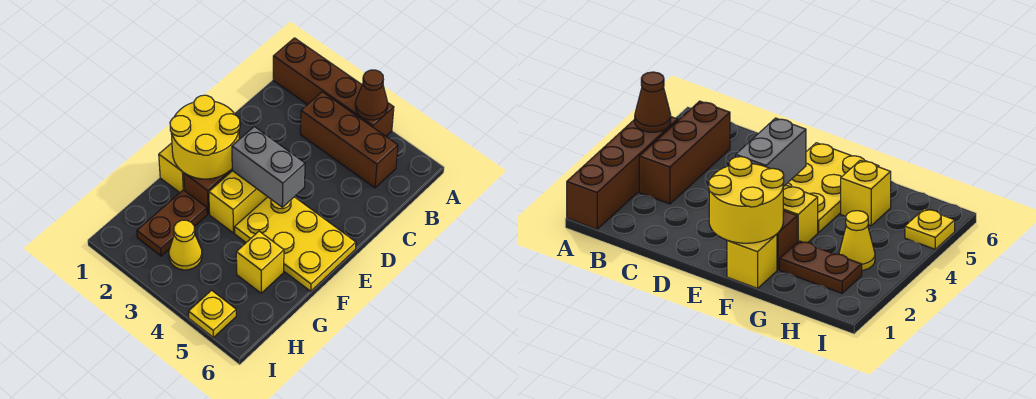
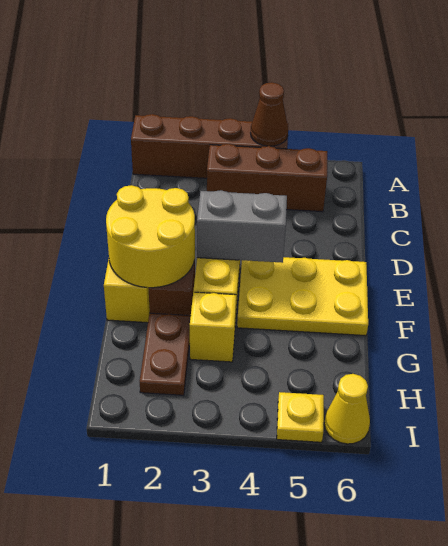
yellow 1x1 brick [236,231,284,293] -> yellow 1x1 brick moved to [190,292,236,362]
yellow 1x1 cone [169,220,202,270] -> yellow 1x1 cone moved to [324,374,370,444]

